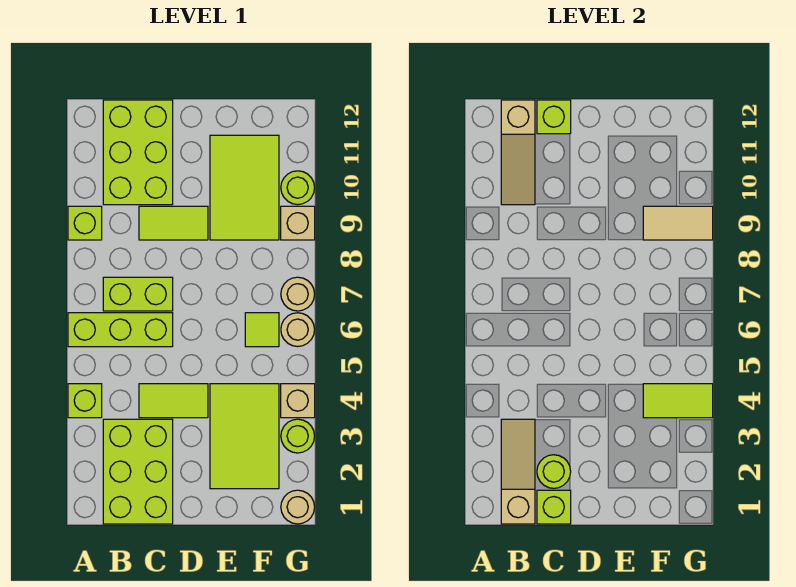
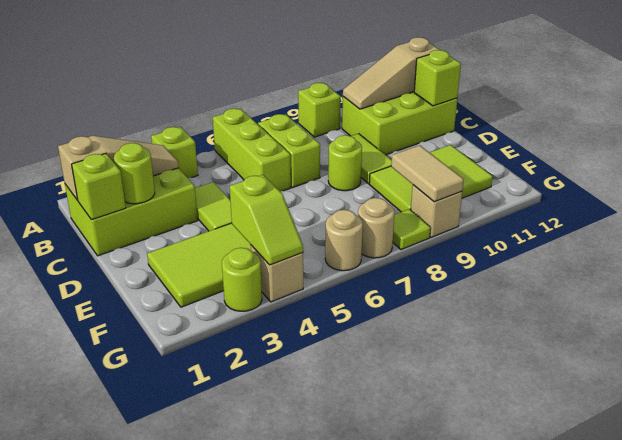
lime 1x2 tile [643,384,713,418] -> lime 1x2 slope [230,175,303,265]
lime 1x1 tile [245,313,279,347] -> lime 1x1 tile moved to [393,209,430,250]
tan 1x1 round brick [281,490,315,524] -> none
lime 1x1 round brick [281,171,315,205] -> lime 1x1 round brick moved to [328,135,362,191]

